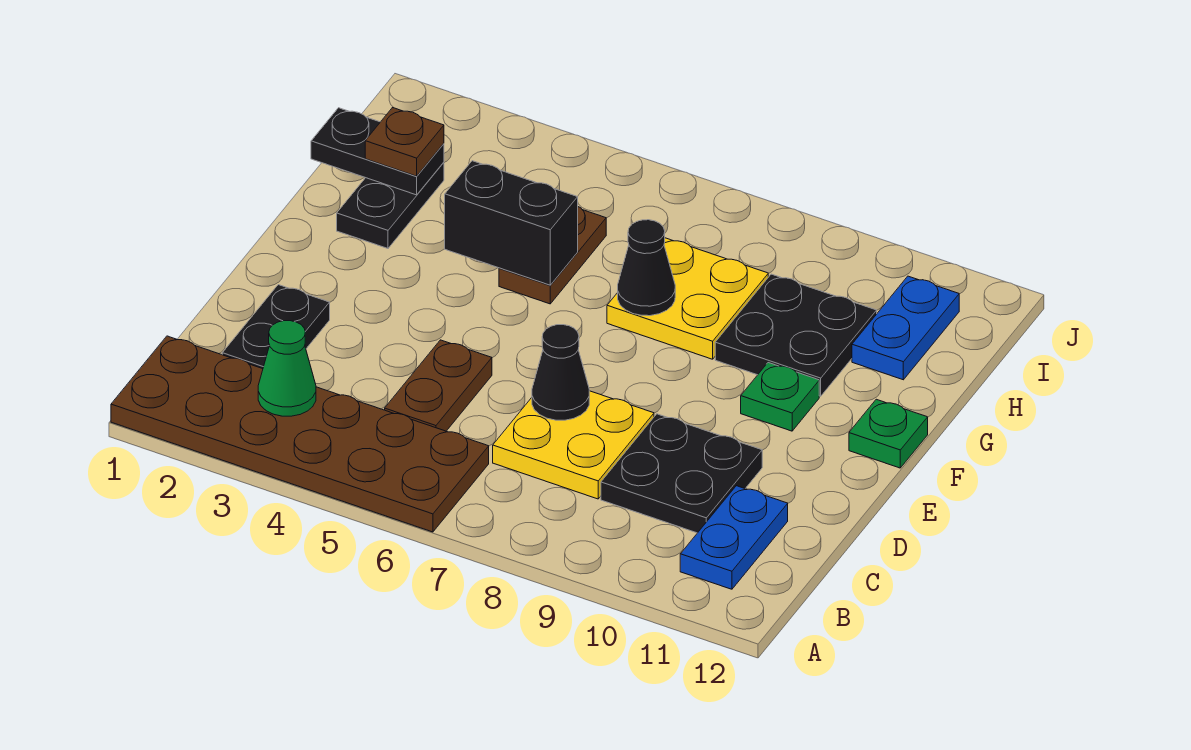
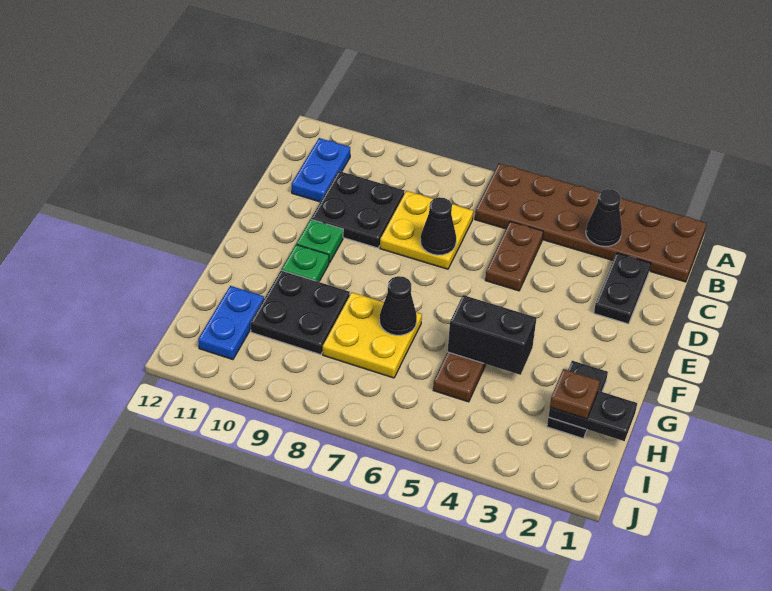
green 1x1 cone [258,321,316,416] -> black 1x1 cone [586,189,622,247]
green 1x1 plate [849,399,928,468] -> green 1x1 plate moved to [297,219,343,263]

